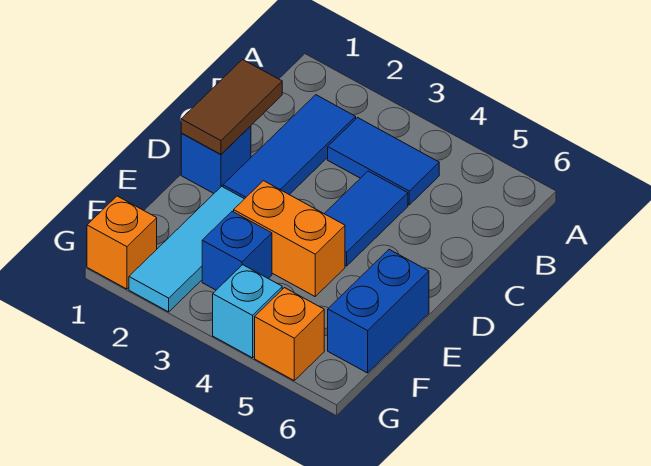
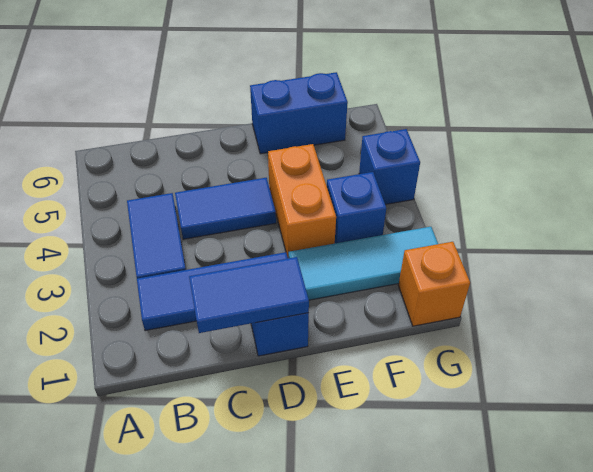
brown 1x2 tile [181,60,282,154] -> blue 1x2 tile [189,257,309,333]
cyan 1x1 brick [213,265,282,358] -> blue 1x1 brick [359,129,420,204]
orange 1x1 brick [255,288,324,380] -> none

